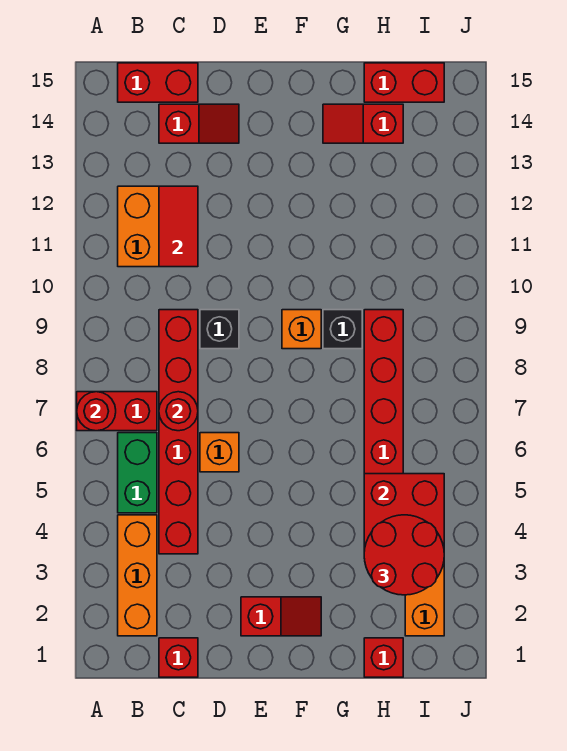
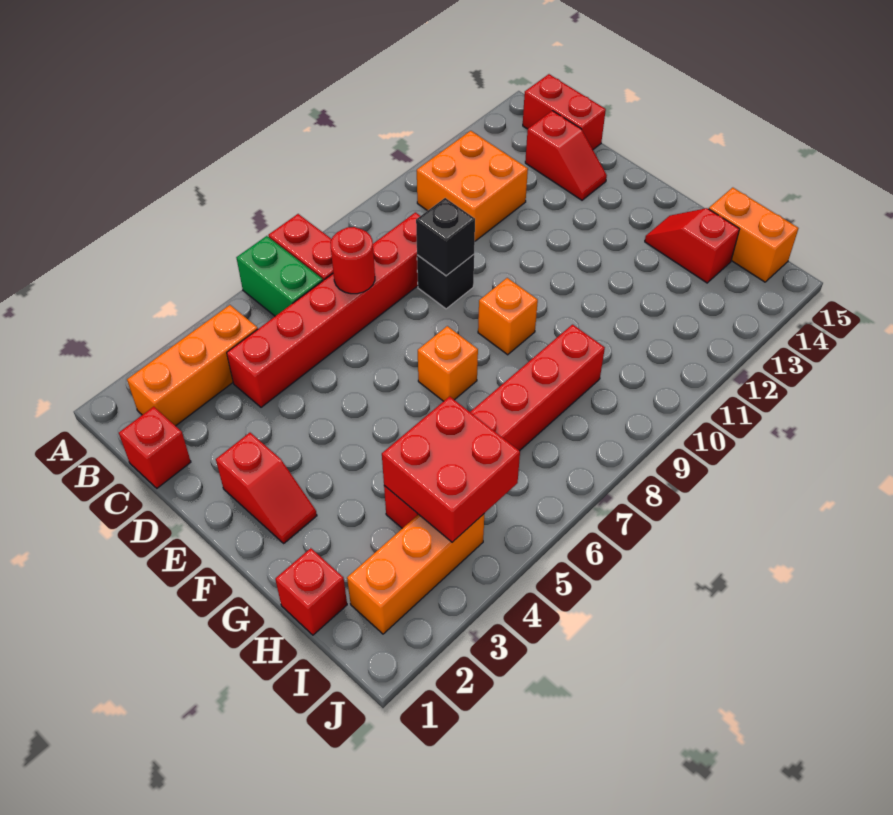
red 1x1 round brick [77,392,116,431] -> none
green 1x2 brick [118,433,157,513] -> green 1x2 brick turned to [236,236,323,316]
red 1x2 tile [159,186,198,267] -> none
orange 1x1 brick [200,433,239,472] -> orange 1x1 brick moved to [418,326,478,401]
black 1x1 brick [323,310,362,349] -> black 1x1 brick moved to [416,198,475,276]
red 2x2 round brick [364,515,444,595] -> none
red 1x2 brick [364,63,444,102] -> orange 1x2 brick [709,188,798,282]

